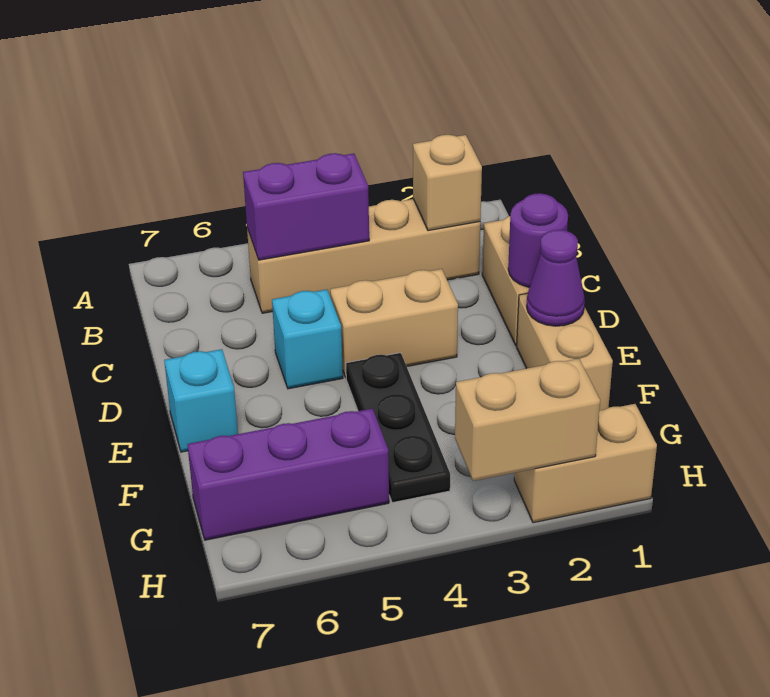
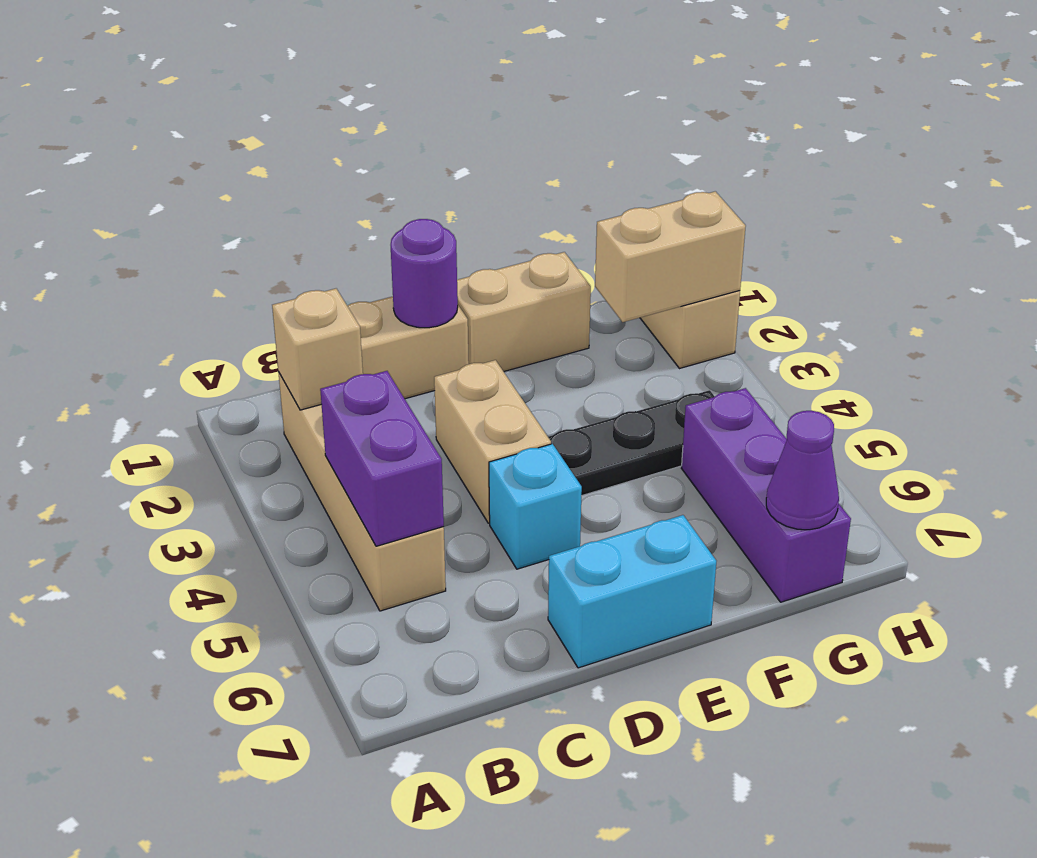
purple 1x1 cone [527,230,585,326] -> purple 1x1 cone moved to [766,411,839,530]
cyan 1x1 brick [164,349,238,452] -> cyan 1x2 brick [548,515,716,668]
tan 1x2 brick [455,359,600,481] -> tan 1x2 brick turned to [595,191,746,322]

